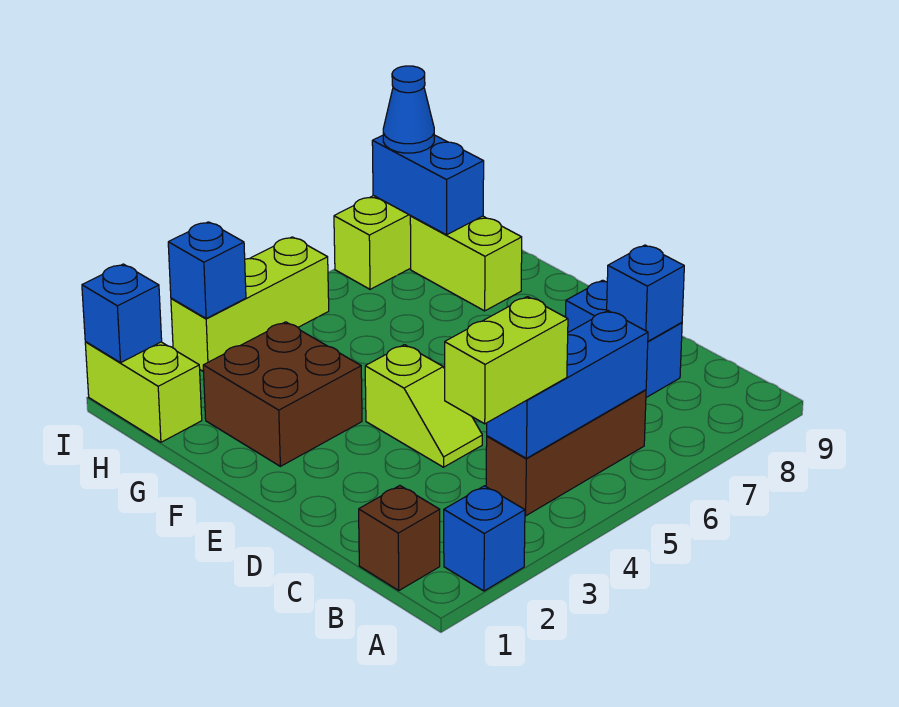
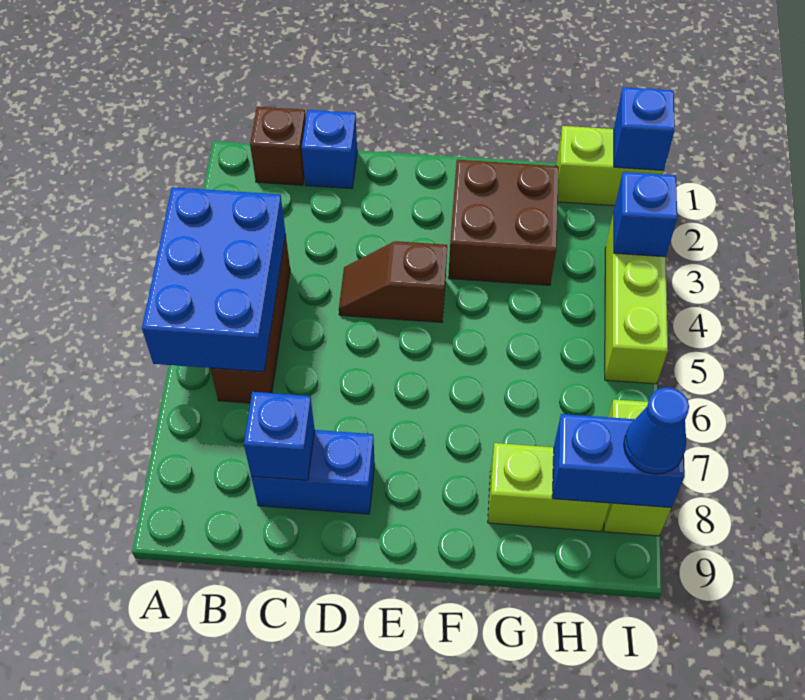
blue 1x1 brick [444,486,525,591] -> blue 1x1 brick moved to [302,110,357,189]
lime 1x2 brick [445,297,568,424] -> none
blue 1x3 brick [487,311,648,458] -> blue 2x3 brick [142,187,286,372]
lime 1x2 slope [365,345,482,467] -> brown 1x2 slope [339,241,447,322]

